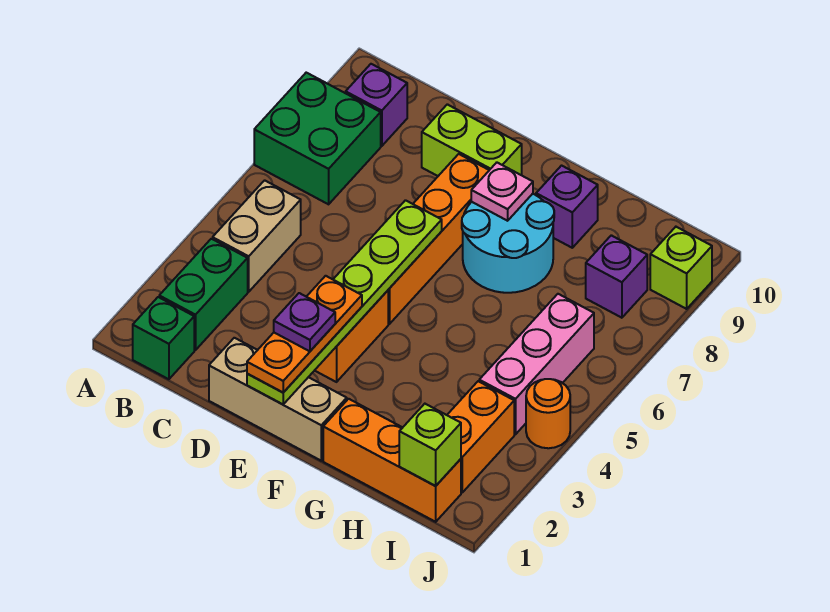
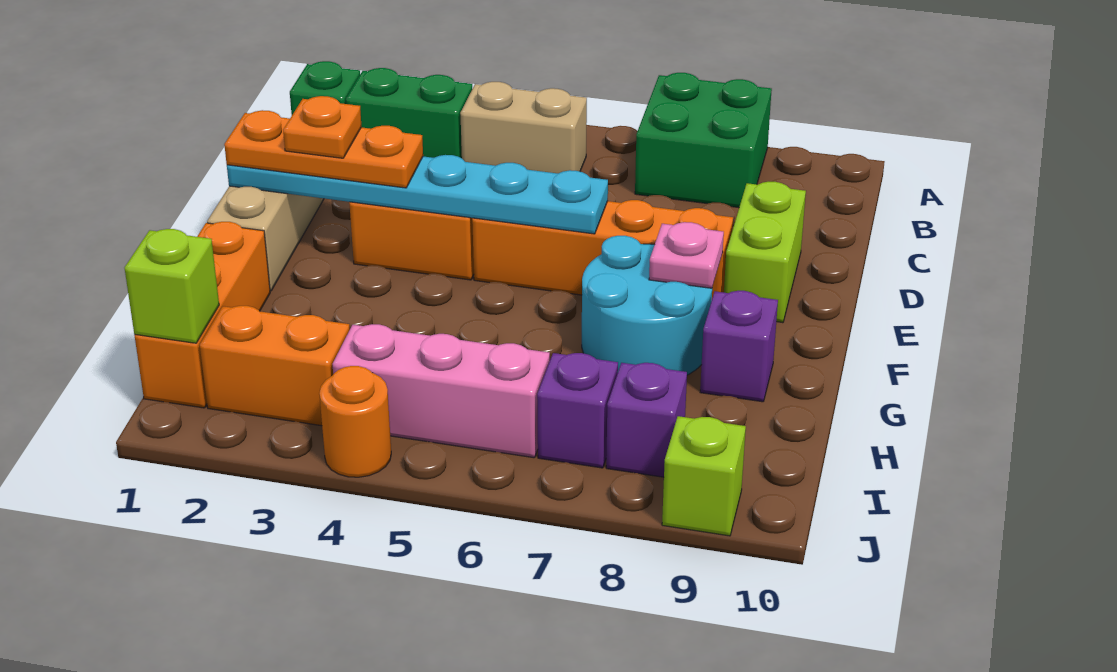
purple 1x1 brick [346,64,407,146] -> purple 1x1 brick moved to [537,353,618,468]
lime 1x6 plate [247,200,442,404] -> cyan 1x6 plate [227,155,608,234]
purple 1x1 plate [274,293,335,351] -> orange 1x1 plate [283,96,362,158]

